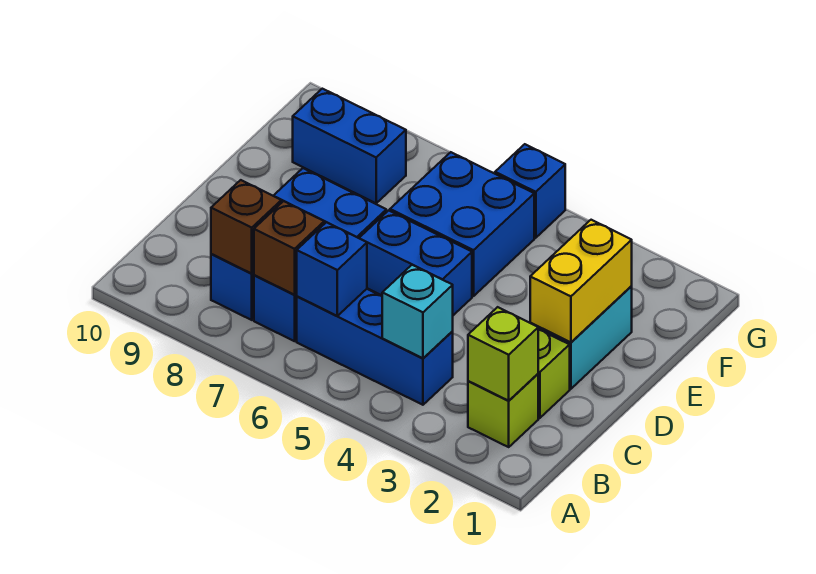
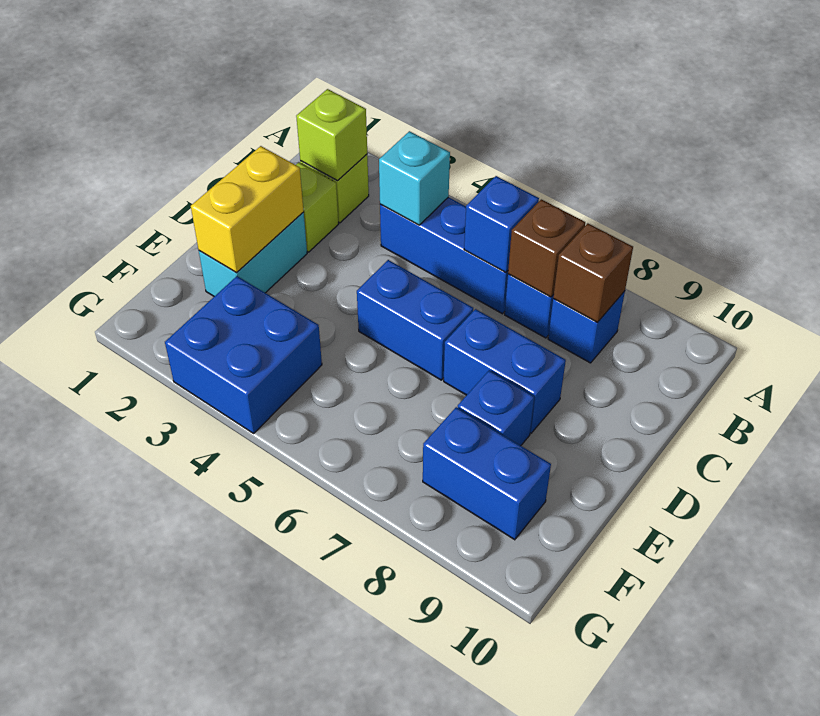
blue 2x2 brick [390,152,534,296] -> blue 2x2 brick moved to [165,276,322,433]
blue 1x1 brick [495,144,565,238] -> blue 1x1 brick moved to [458,370,534,446]

